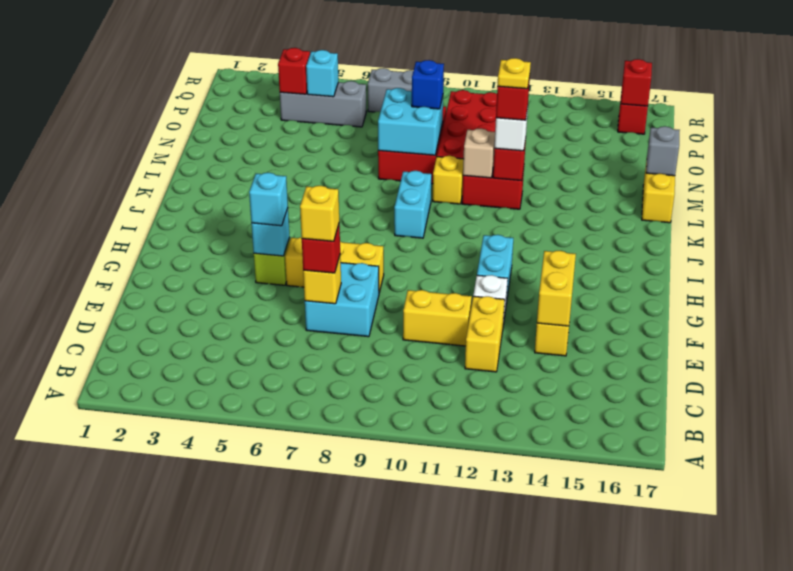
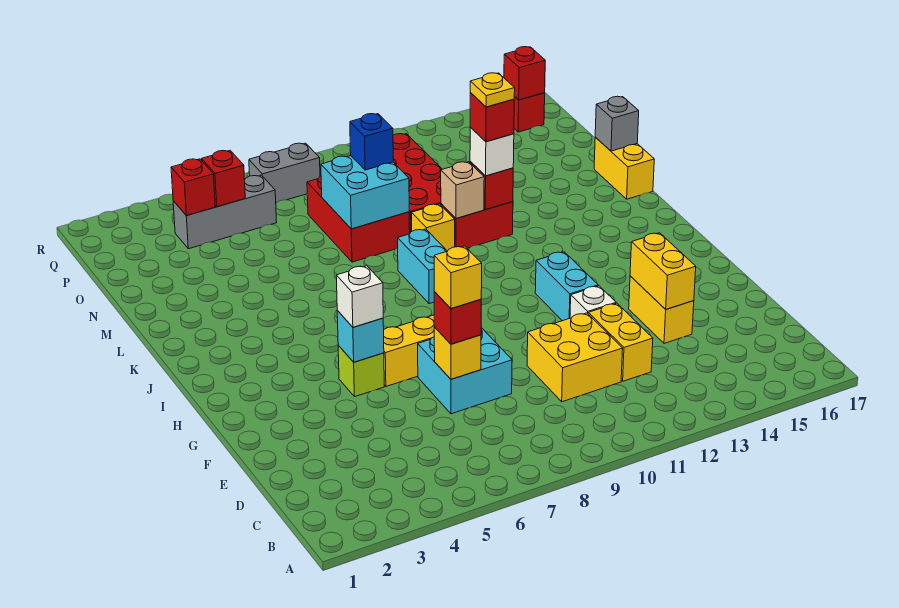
yellow 1x2 brick [403,290,472,346] -> yellow 2x2 brick [527,313,623,402]
cyan 1x1 brick [249,173,288,226] -> white 1x1 brick [336,266,383,327]
cyan 1x1 brick [306,50,338,97] -> red 1x1 brick [202,151,245,207]

